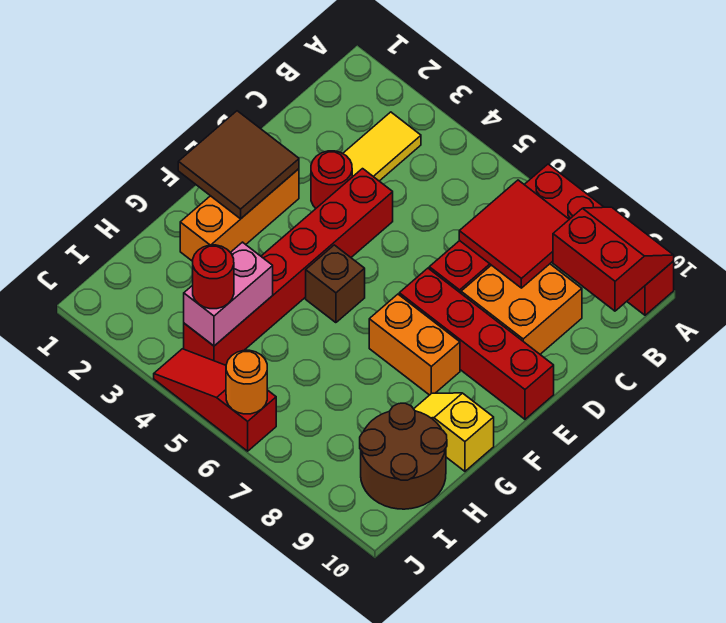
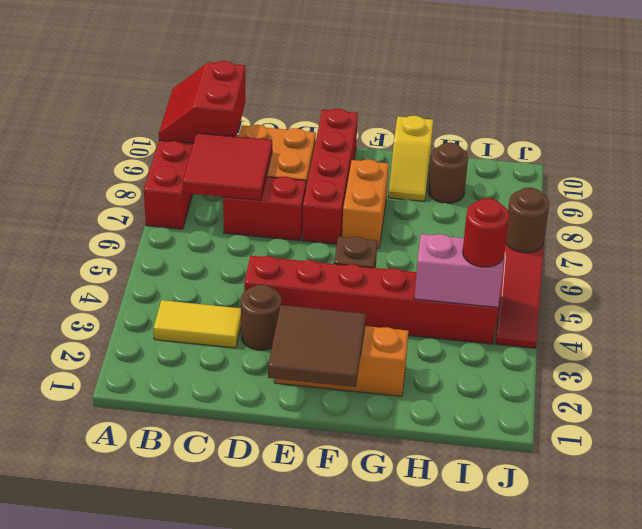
red 1x1 round brick [311,151,352,208] -> brown 1x1 round brick [241,284,281,350]
brown 2x2 round brick [360,403,447,509] -> brown 1x1 round brick [428,142,468,203]
orange 1x1 round brick [226,350,267,414] -> brown 1x1 round brick [506,187,549,253]

